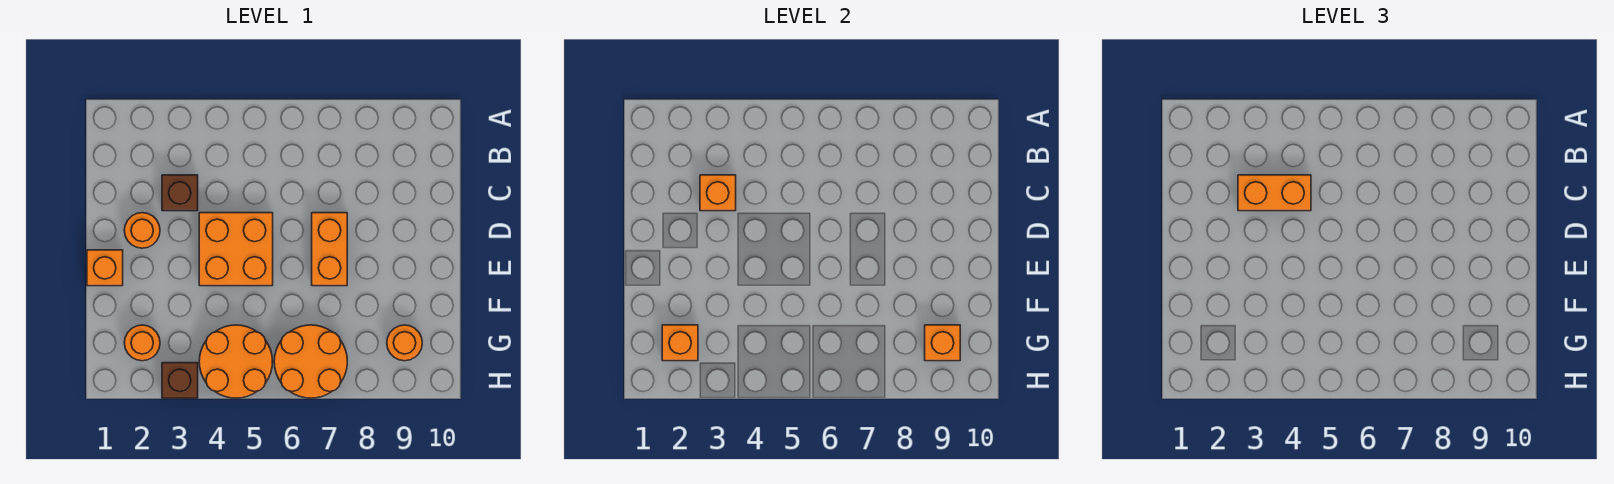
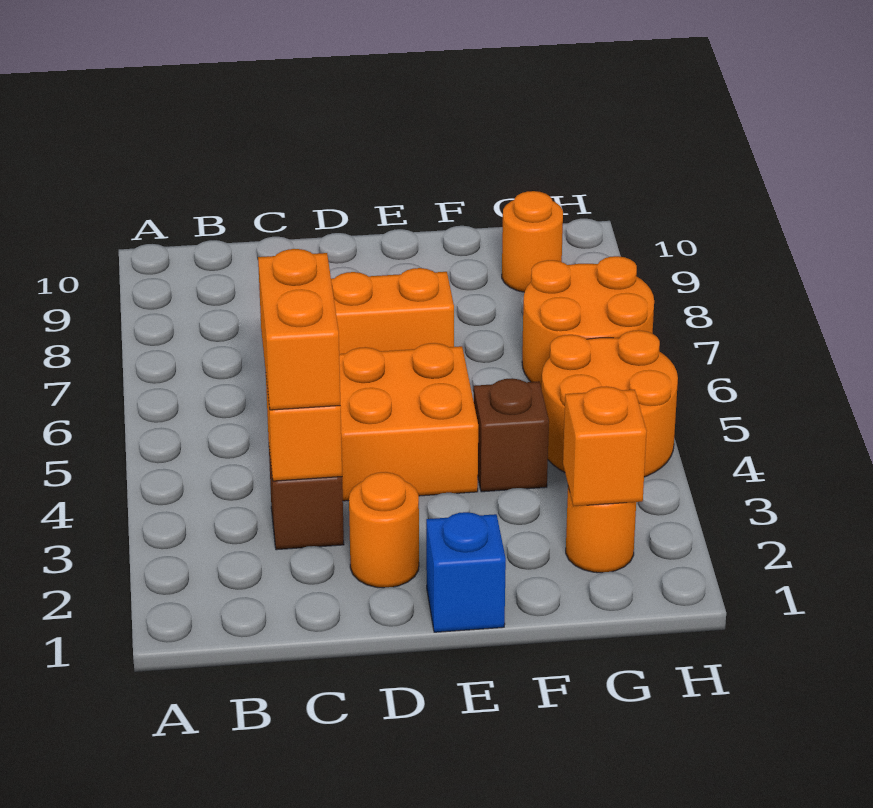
orange 1x1 brick [87,250,123,286] -> blue 1x1 brick [426,512,506,632]
orange 1x1 brick [925,325,960,361] -> none
brown 1x1 brick [162,363,198,398] -> brown 1x1 brick moved to [474,378,549,492]

